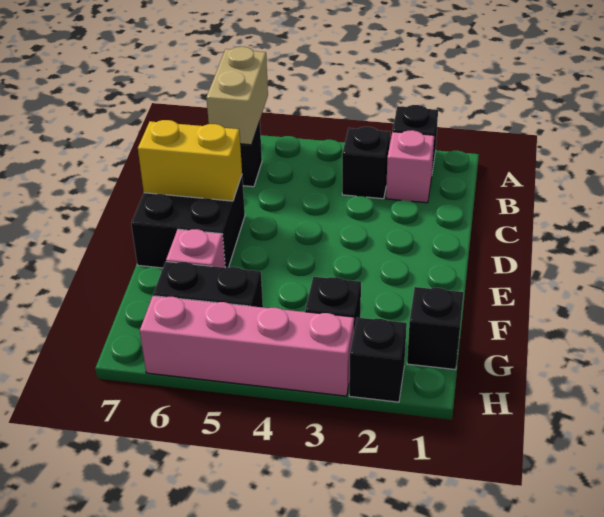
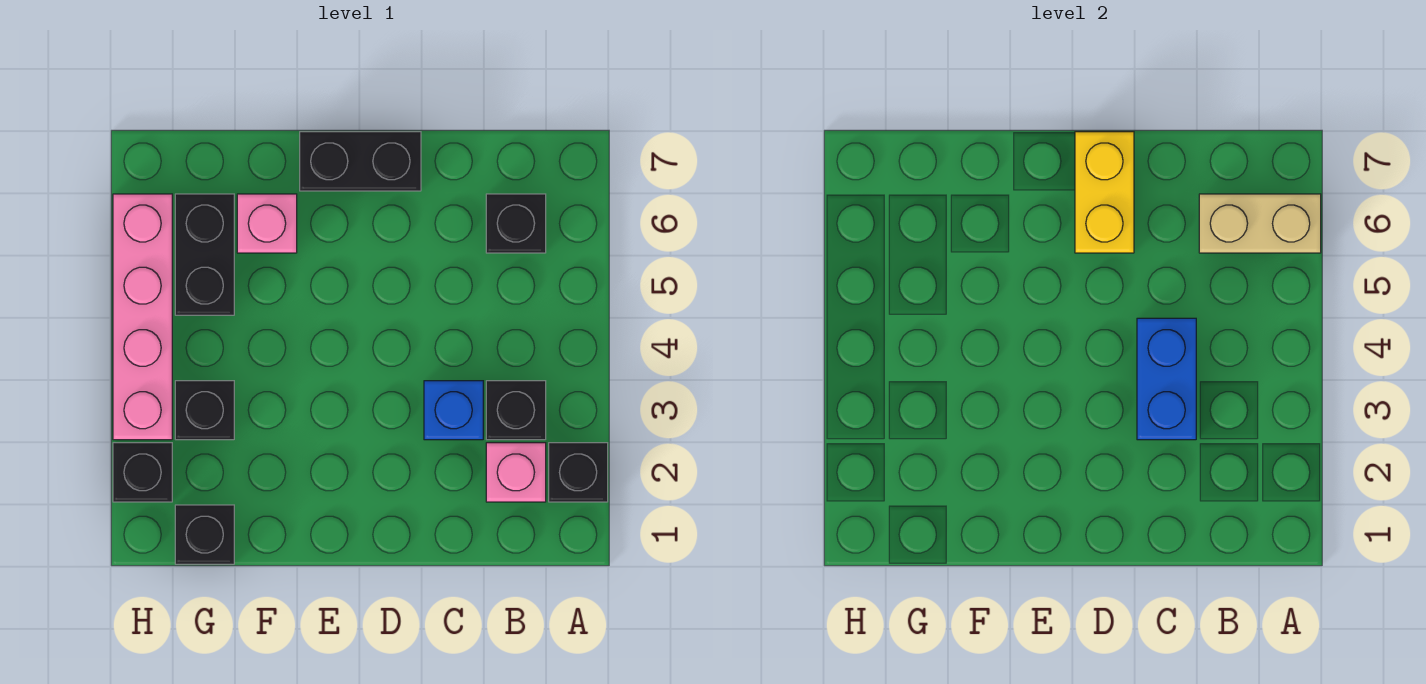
none -> blue 1x1 brick [424,381,483,440]
none -> blue 1x2 brick [1137,318,1196,440]
black 2x2 brick [131,176,245,268] -> black 1x2 brick [300,132,421,191]

